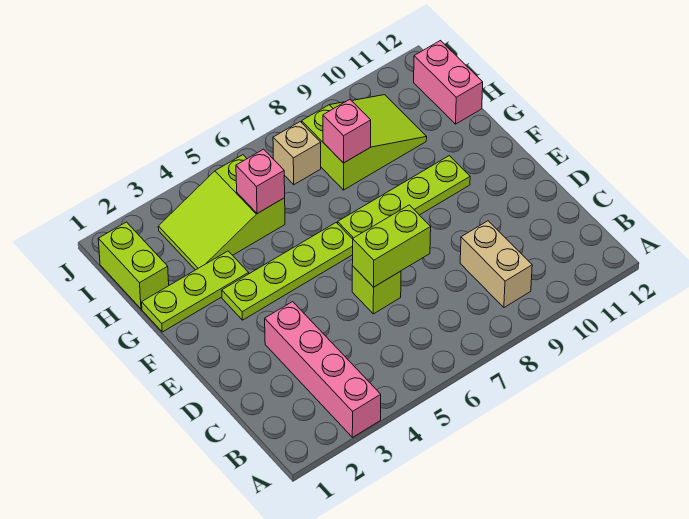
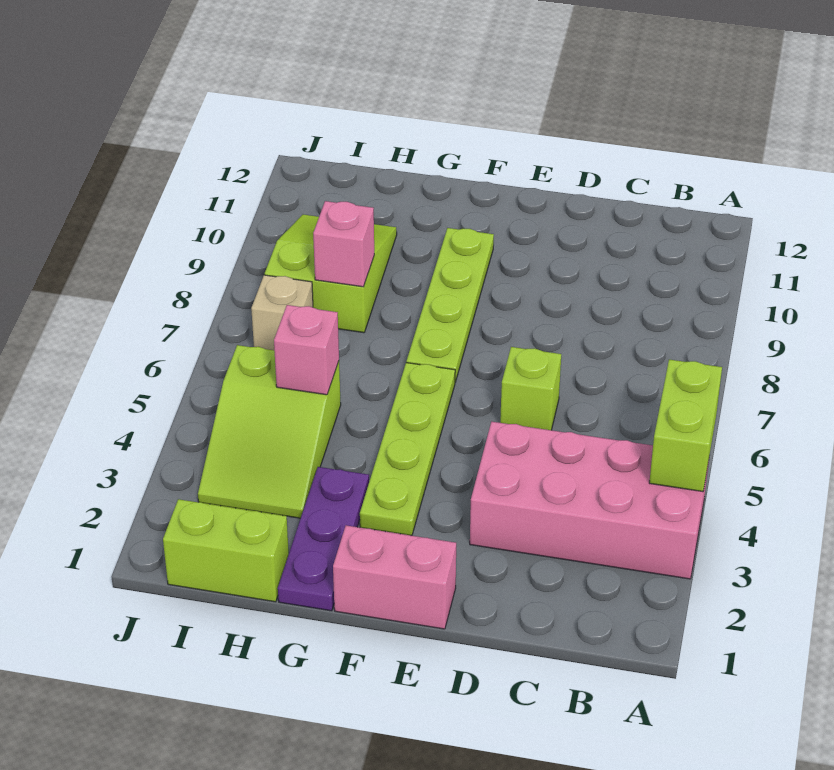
pink 1x4 brick [265,302,381,437] -> pink 2x4 brick [470,422,709,579]
tan 1x2 brick [460,221,532,307] -> none
lime 1x2 brick [352,205,431,287] -> lime 1x2 brick moved to [649,359,722,492]
lime 1x3 plate [142,251,249,332] -> purple 1x3 plate [278,467,369,611]
pink 1x2 brick [414,41,483,124] -> pink 1x2 brick moved to [333,525,456,629]

